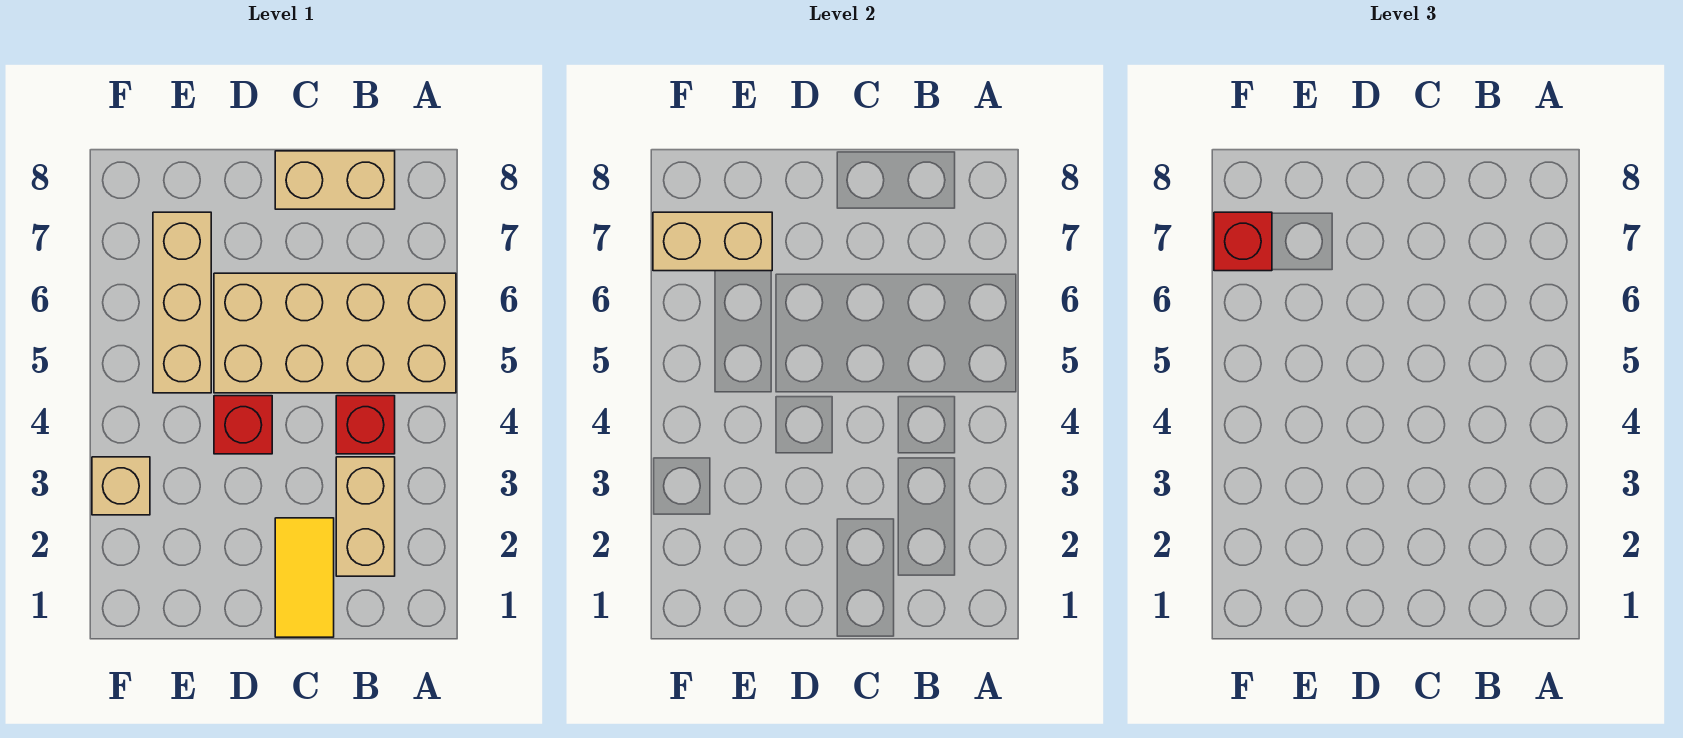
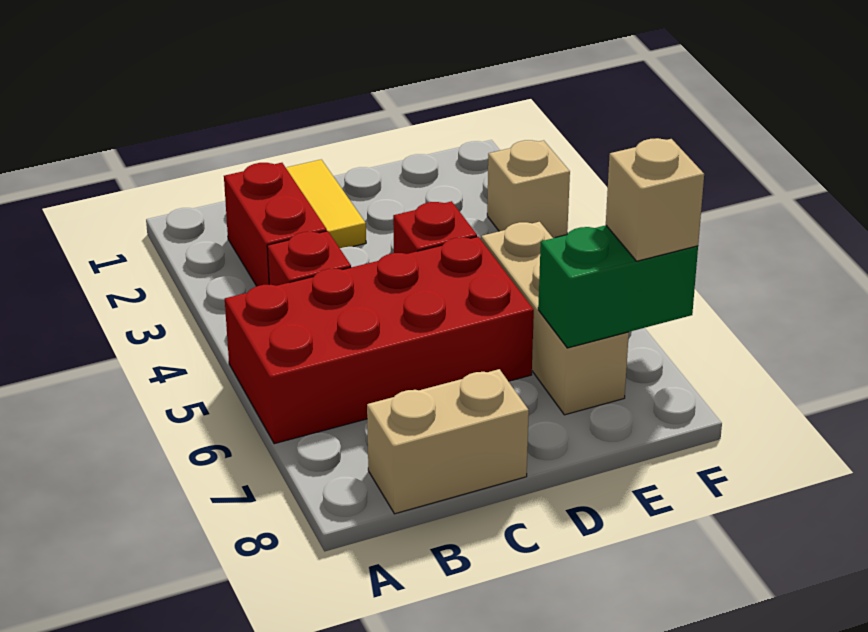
tan 2x4 brick [214,273,456,393] -> red 2x4 brick [225,237,534,444]
tan 1x2 brick [336,457,395,576] -> red 1x2 brick [224,163,327,286]
tan 1x2 brick [653,212,772,271] -> green 1x2 brick [538,225,698,348]
red 1x1 brick [1214,212,1272,271] -> tan 1x1 brick [606,138,704,261]

